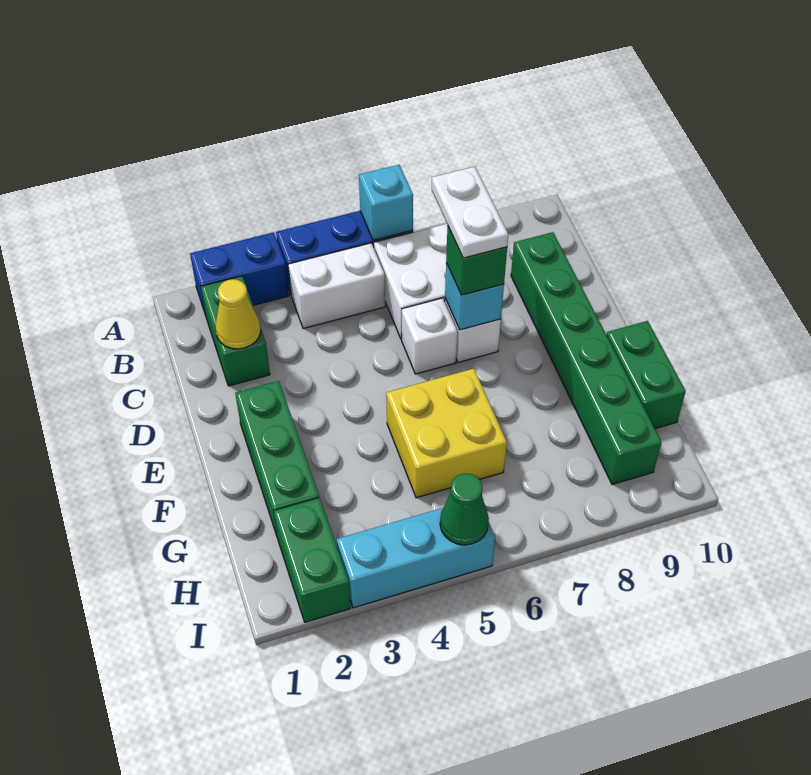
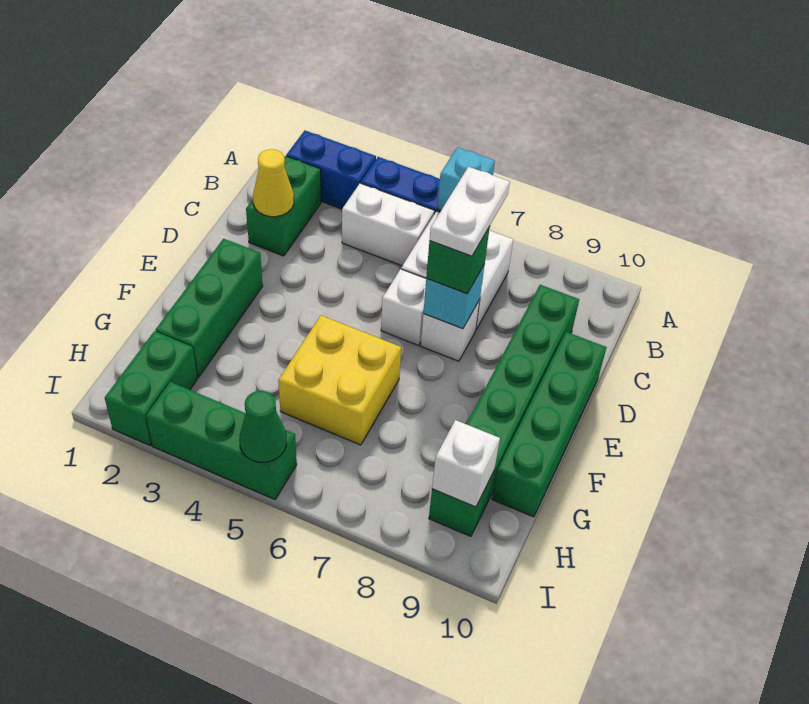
green 1x2 brick [607,321,686,429] -> green 1x4 brick [492,332,607,517]
none -> white 1x1 brick [432,420,500,507]
cyan 1x3 brick [337,508,495,608] -> green 1x3 brick [146,382,297,499]

